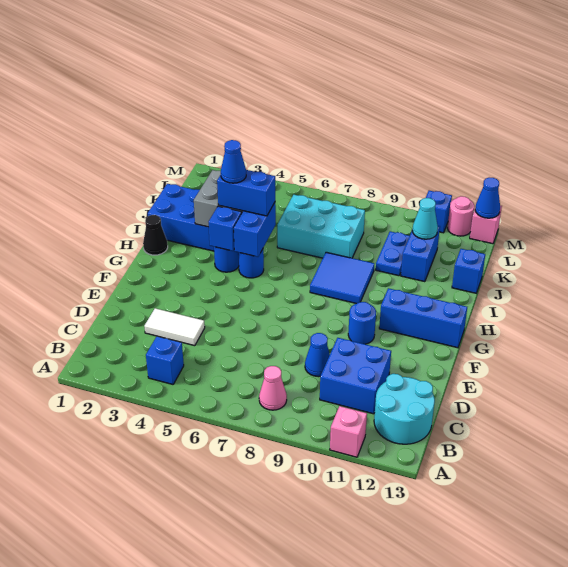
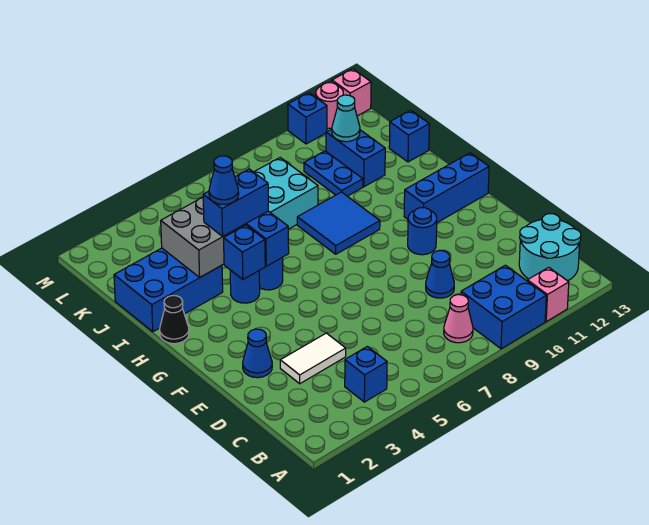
blue 2x2 brick [320,338,391,414] -> blue 2x2 brick moved to [461,265,546,349]
blue 1x1 cone [475,178,500,218] -> blue 1x1 cone moved to [243,329,272,378]

